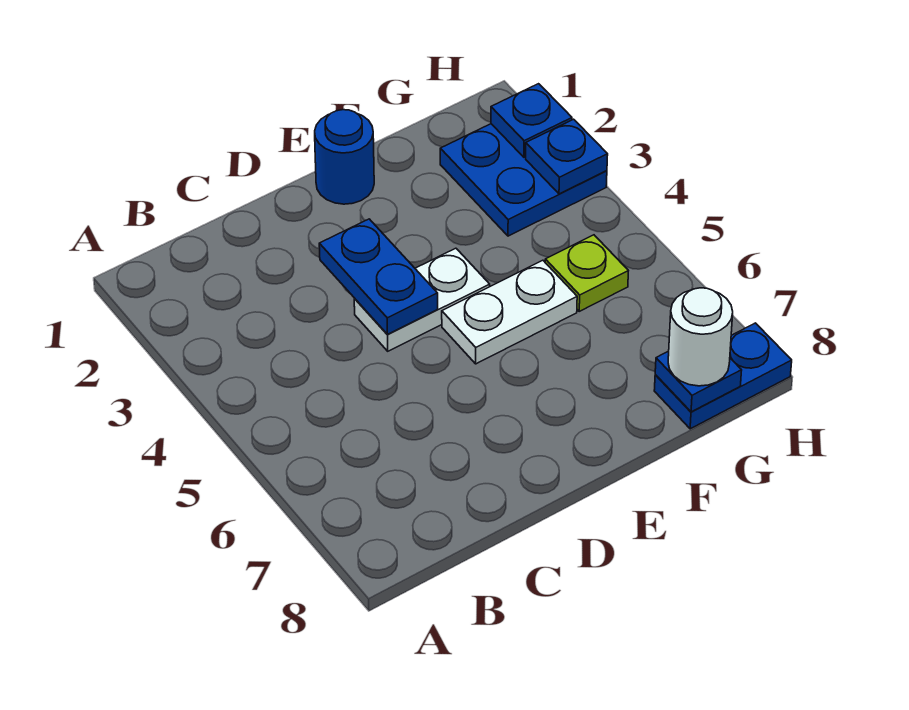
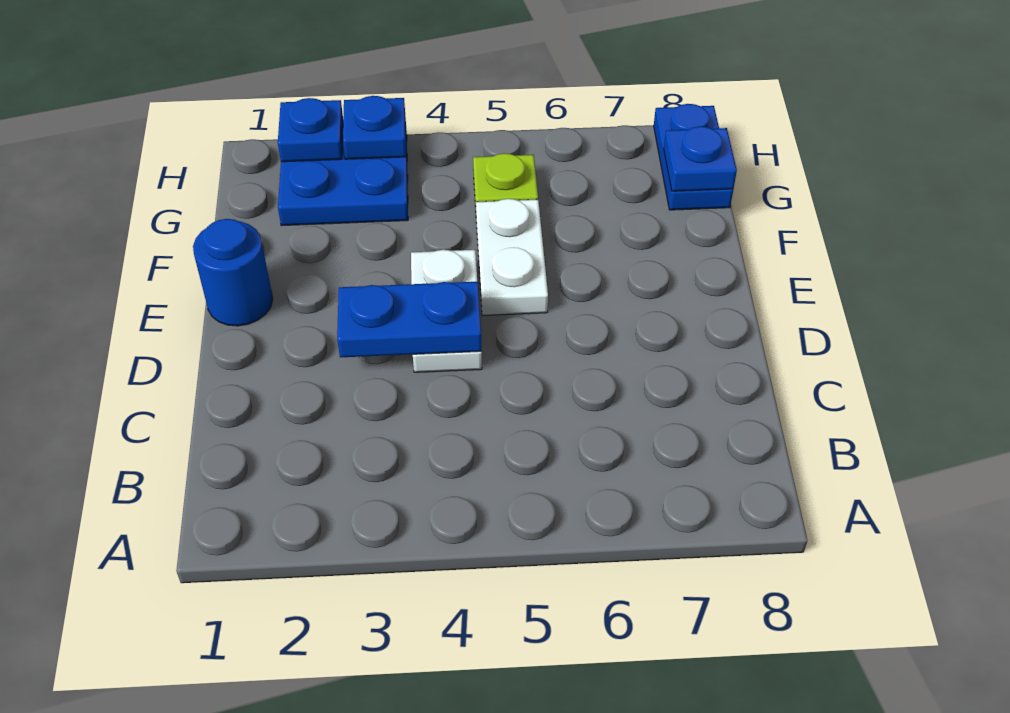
white 1x1 round brick [668,288,733,386] -> none

